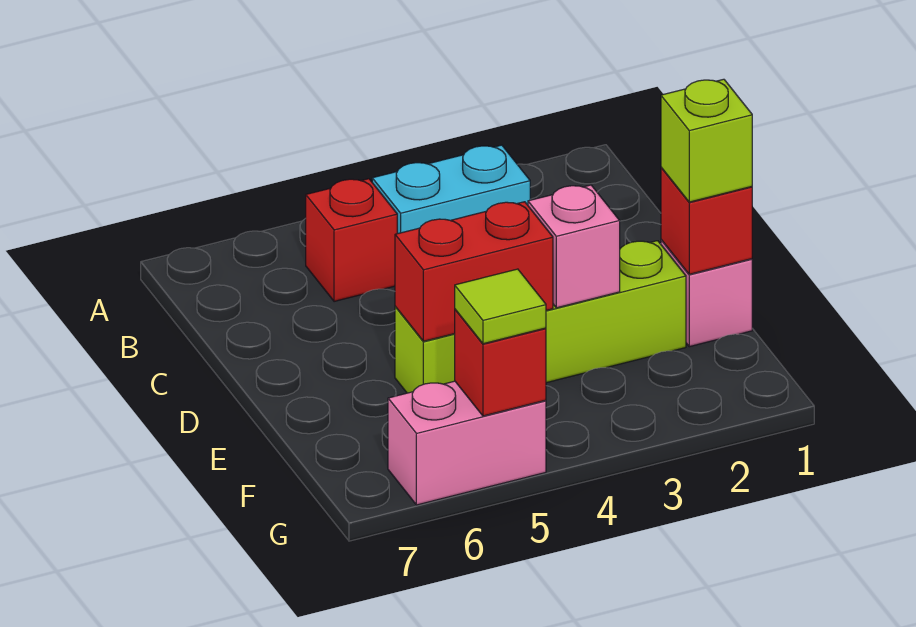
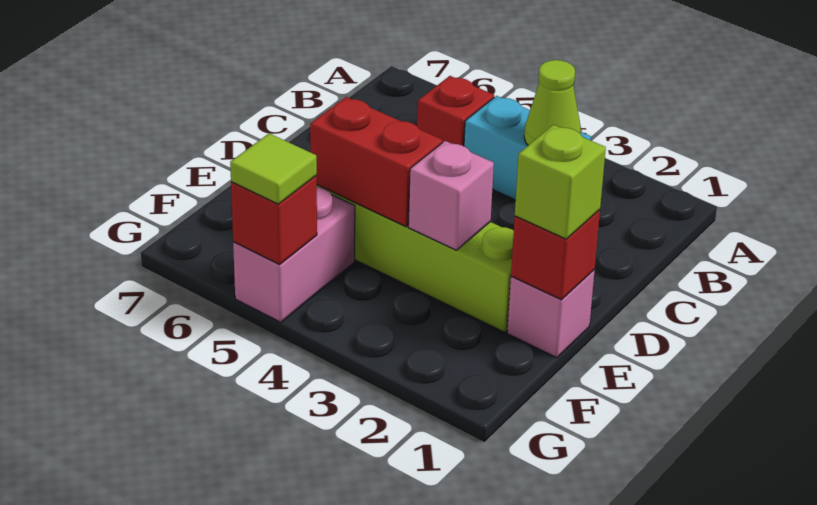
none -> lime 1x1 cone [524,60,581,145]
pink 1x2 brick [388,381,546,505] -> pink 1x2 brick turned to [233,188,355,322]

